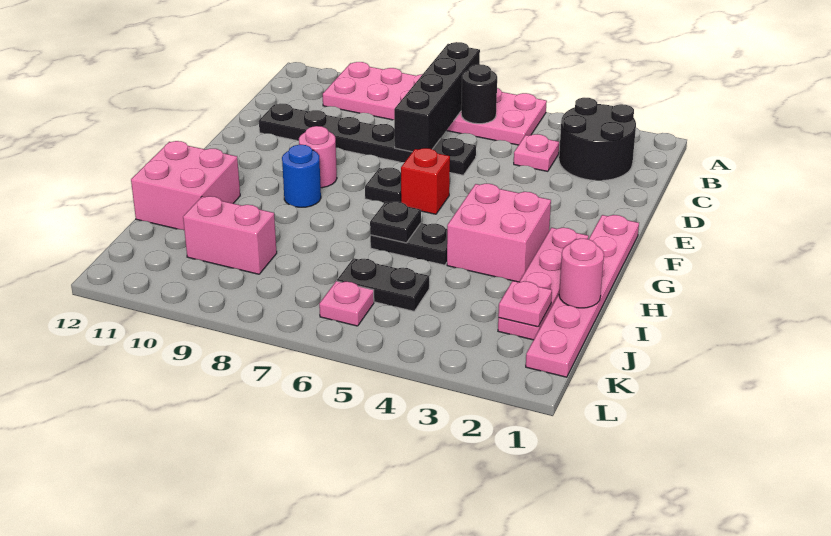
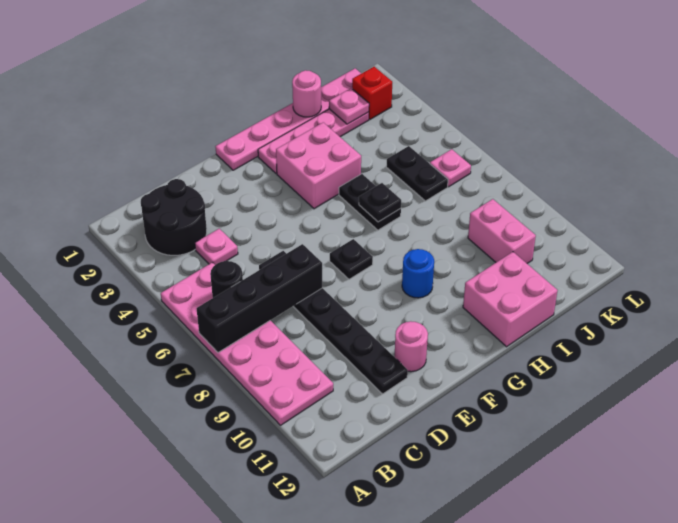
red 1x1 brick [401,148,450,214] -> red 1x1 brick moved to [352,67,392,119]
pink 1x1 round brick [299,126,337,188] -> pink 1x1 round brick moved to [395,321,428,372]

